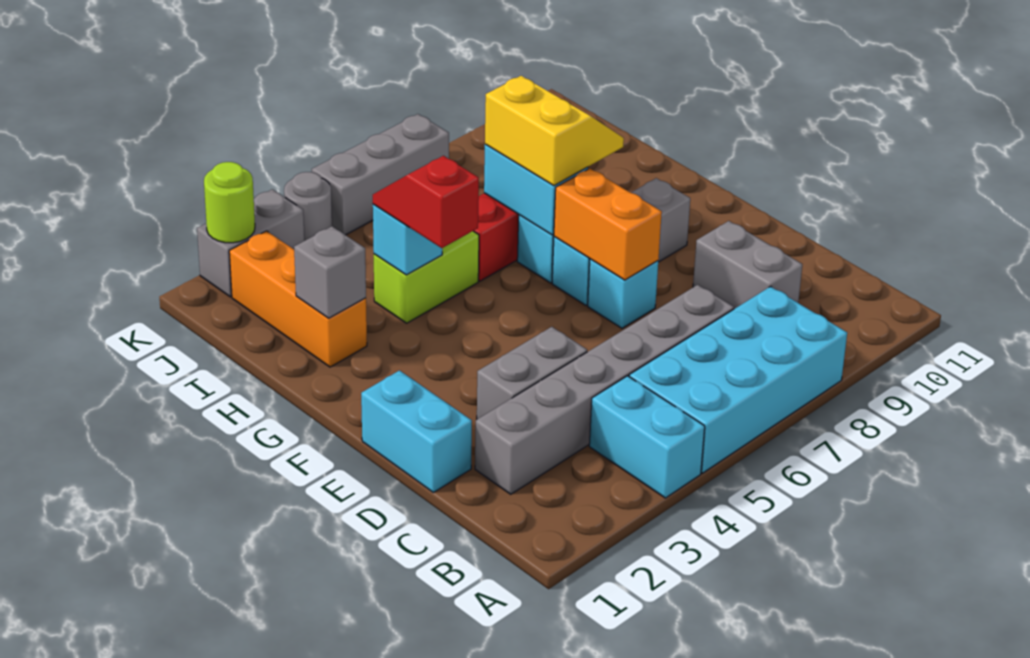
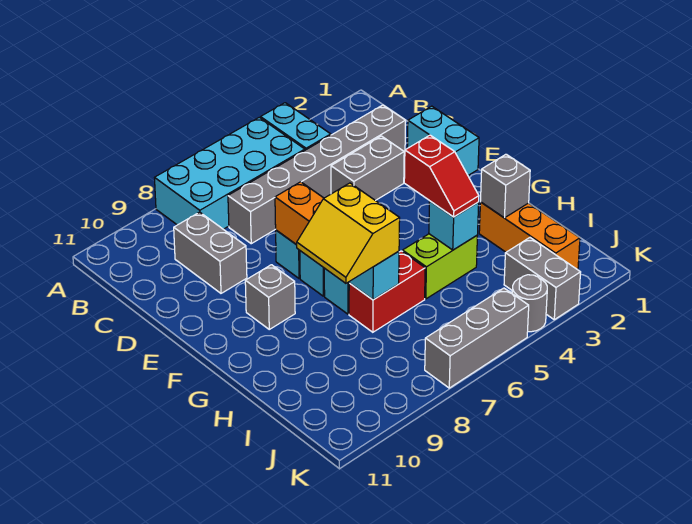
grey 1x2 brick [197,189,304,297] -> grey 1x2 brick turned to [504,238,581,320]
lime 1x1 round brick [204,162,255,243] -> none

